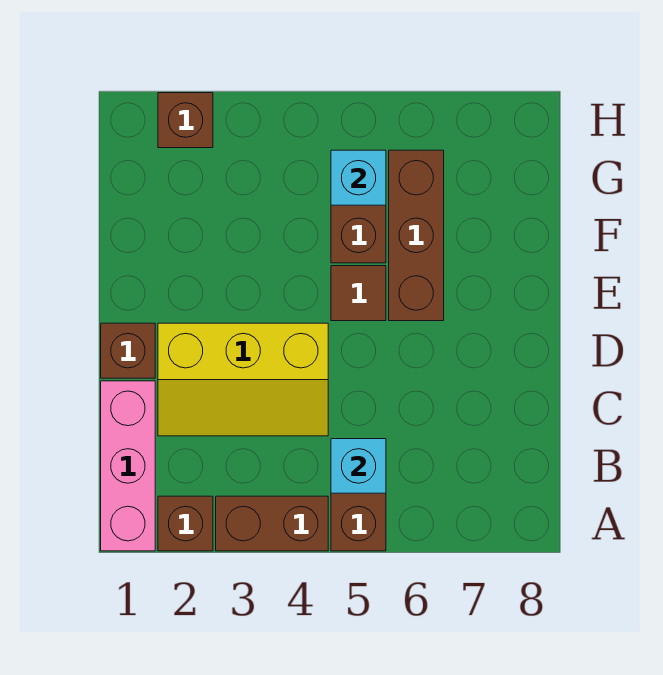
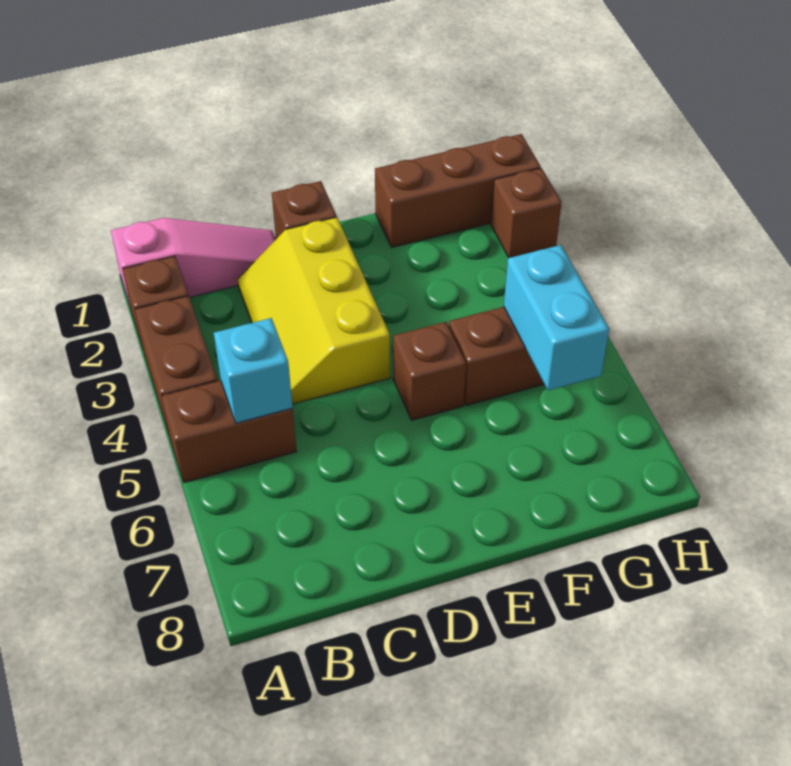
pink 1x3 brick [101,381,155,551] -> pink 1x3 slope [111,218,276,308]
brown 1x1 tile [331,266,386,321] -> brown 1x1 brick [393,322,466,420]
brown 1x3 brick [389,150,444,321] -> brown 1x3 brick moved to [375,134,541,248]
cyan 1x1 brick [331,150,386,205] -> cyan 1x2 brick [504,245,609,390]

